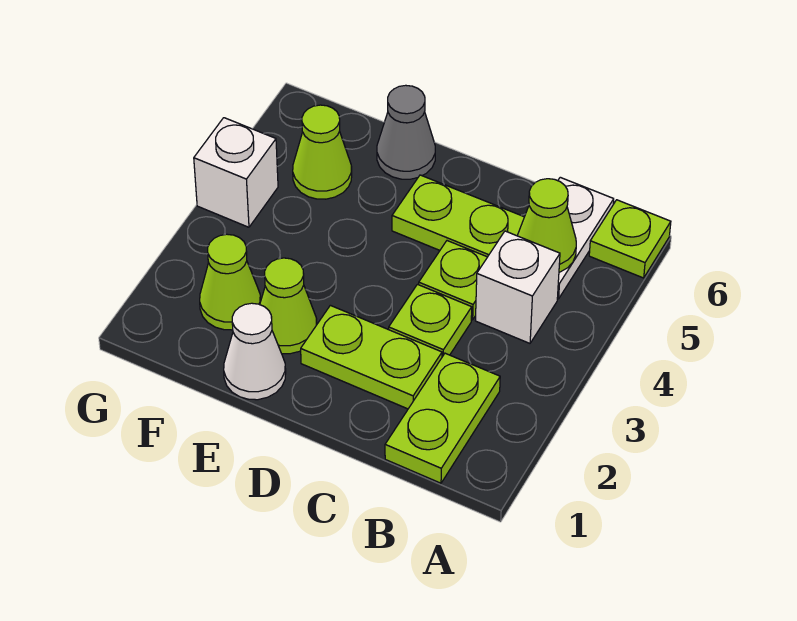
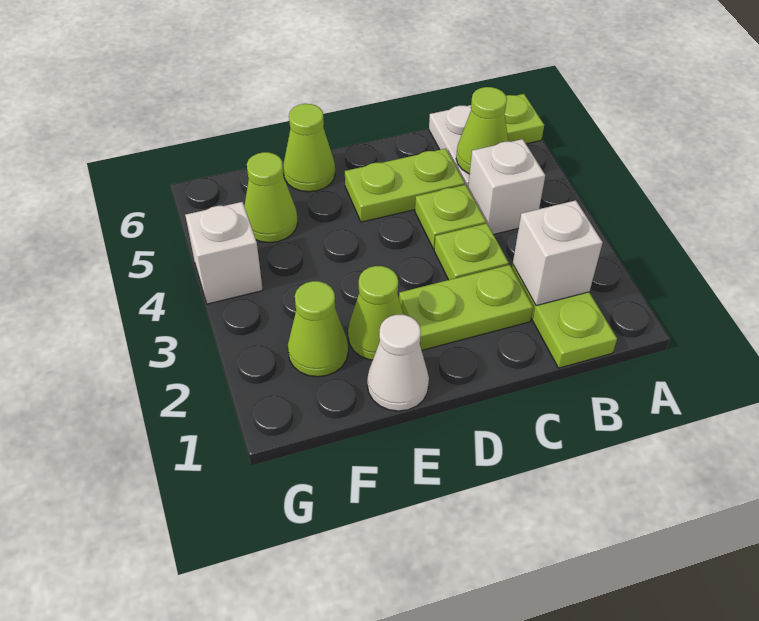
none -> white 1x1 brick [513,200,603,306]
grey 1x1 cone [377,85,435,179] -> lime 1x1 cone [283,104,335,192]

